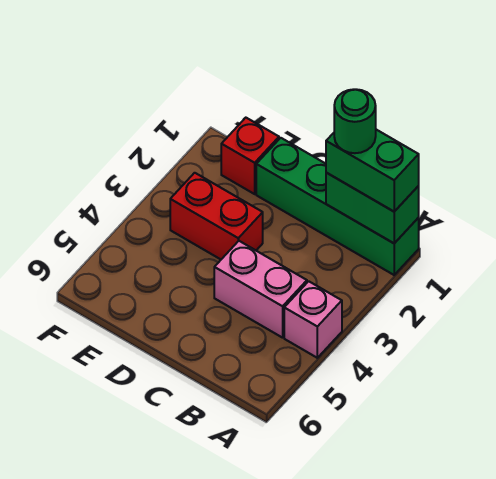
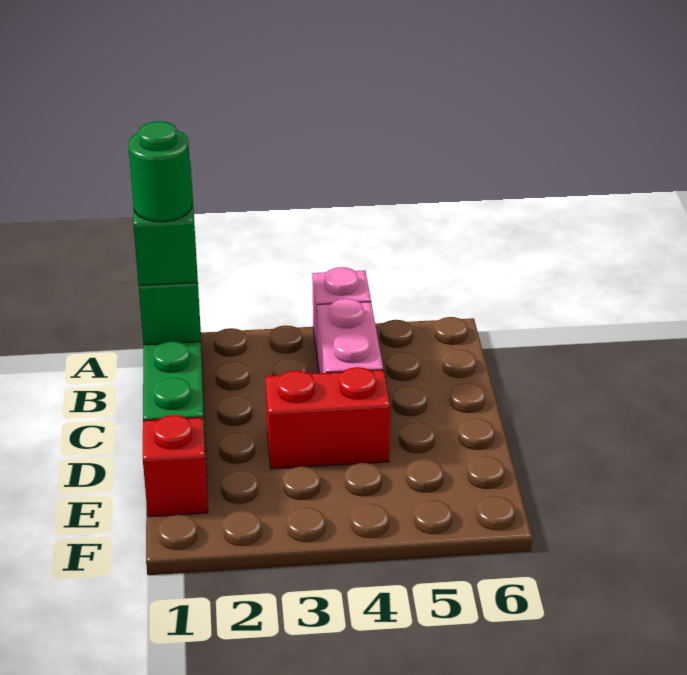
red 1x2 brick [170,173,263,259] -> red 1x2 brick turned to [266,367,390,469]

